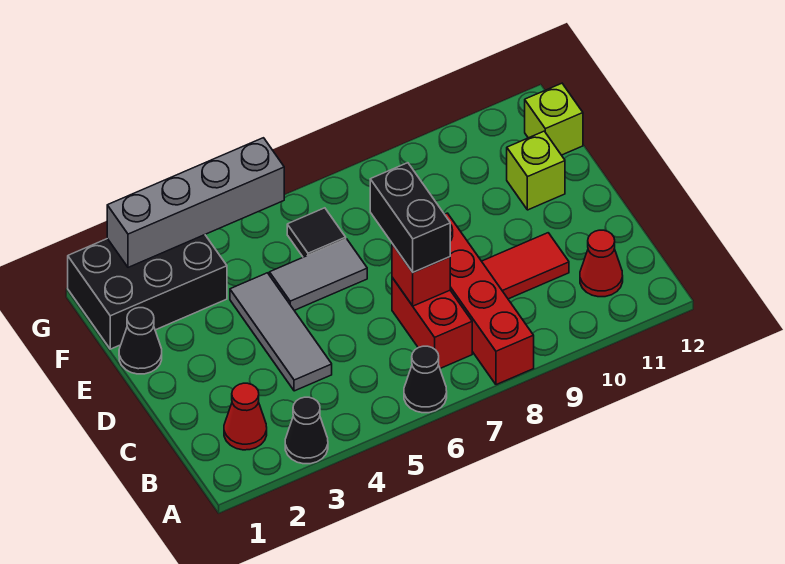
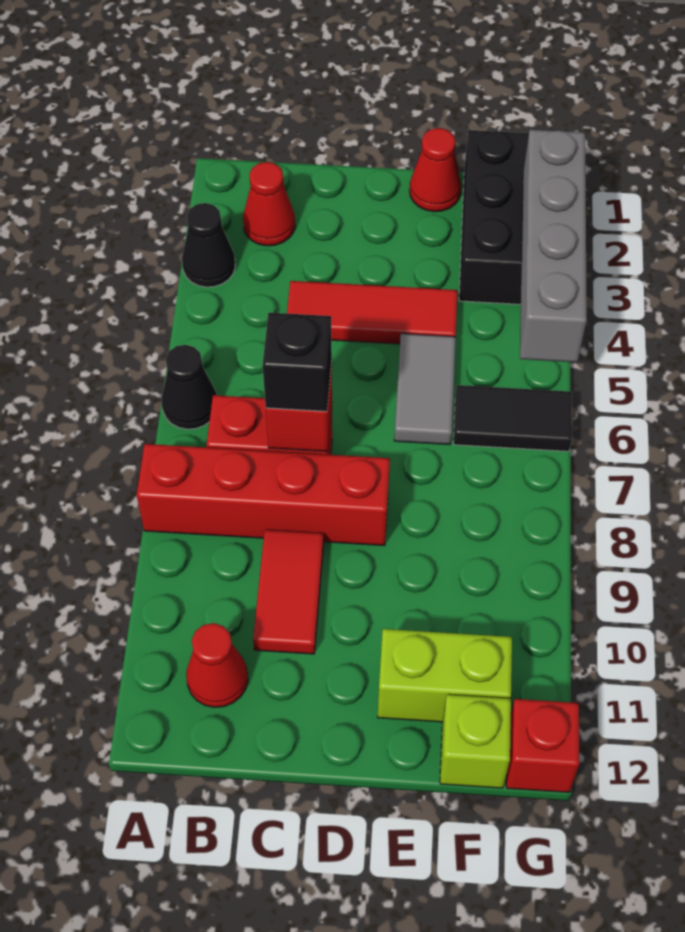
grey 1x3 tile [230,273,332,391] -> red 1x3 tile [287,281,458,344]
black 1x2 brick [370,163,450,272] -> black 1x1 brick [263,313,332,411]
black 1x1 cone [119,308,162,374] -> red 1x1 cone [410,128,461,212]
lime 1x1 brick [507,131,565,210] -> lime 1x2 brick [378,629,512,722]
black 1x1 tile [287,208,346,257] -> black 1x2 tile [453,385,572,451]
none -> red 1x1 brick [506,699,579,792]

